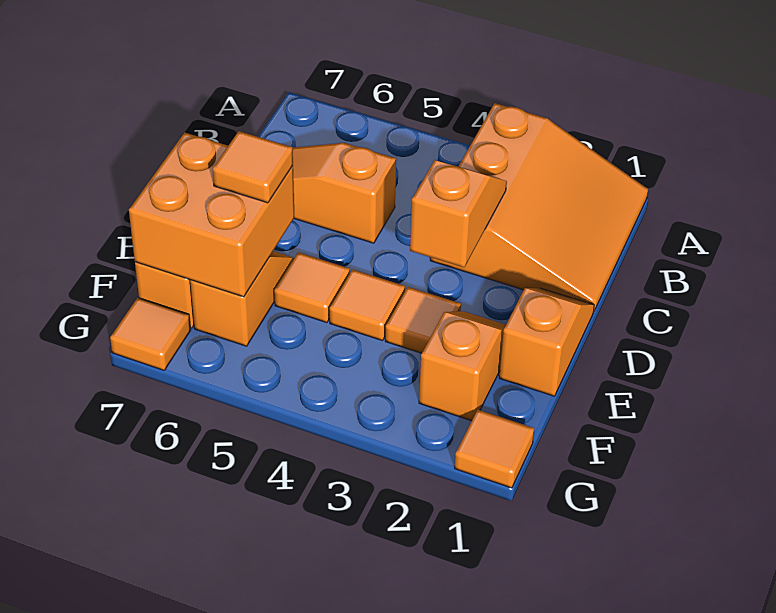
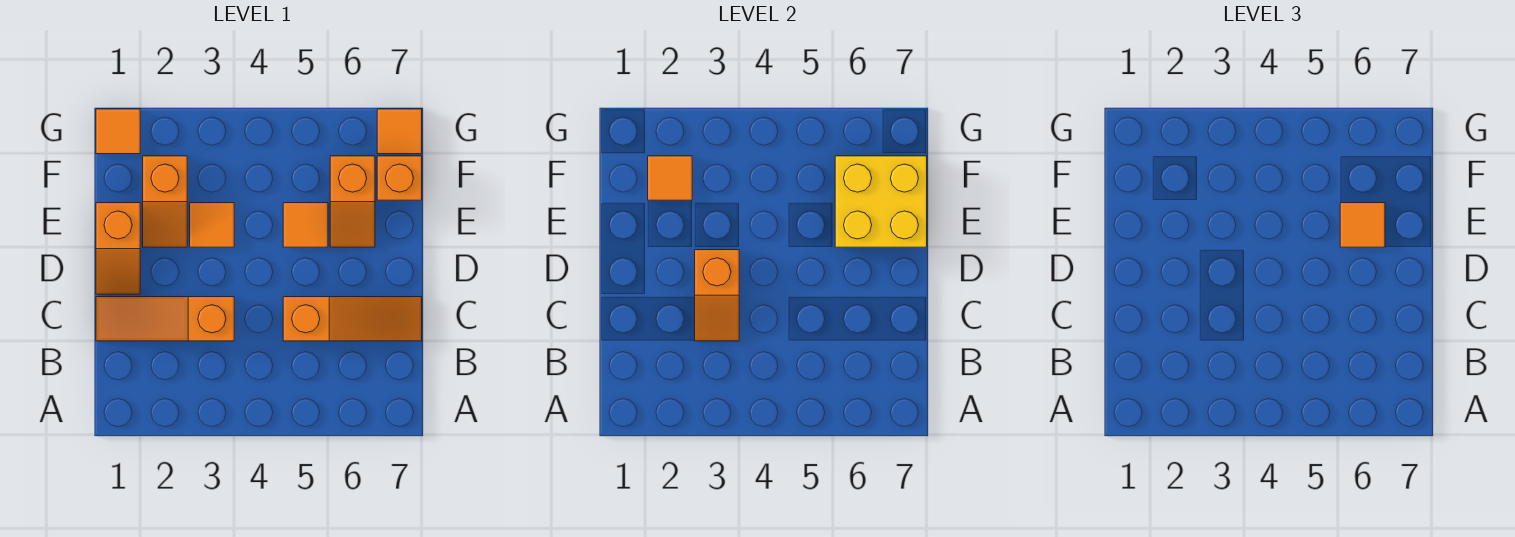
orange 3x3 slope [430,103,648,310] -> orange 1x3 slope [96,297,234,341]
orange 1x1 tile [330,269,405,341] -> orange 1x1 tile moved to [648,156,692,200]
orange 2x2 brick [129,133,294,297] -> yellow 2x2 brick [835,156,927,247]

